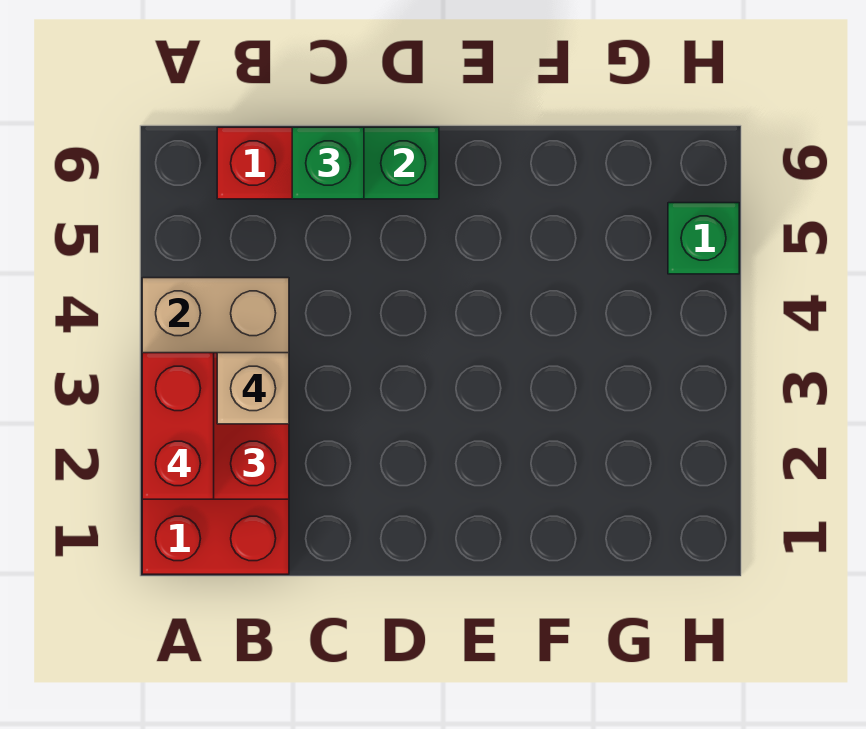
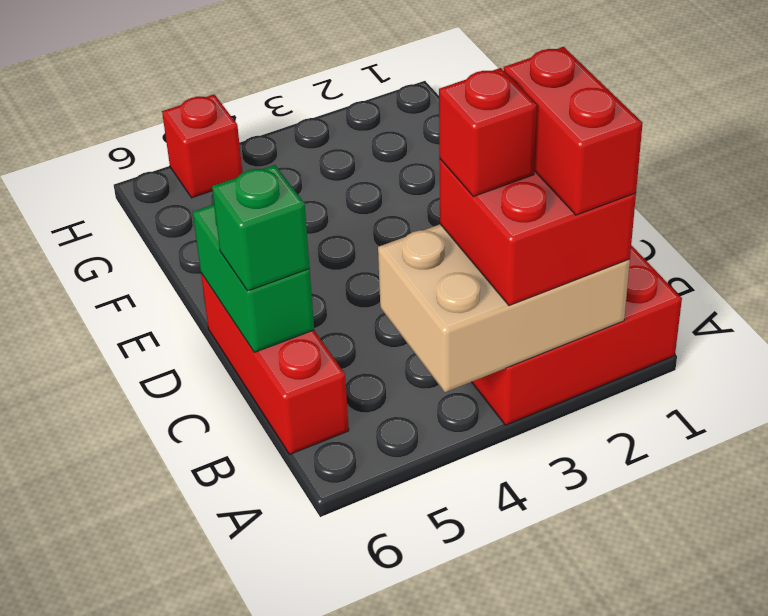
red 1x2 brick [142,353,214,499] -> red 1x2 brick turned to [504,47,643,215]
tan 1x1 brick [217,353,289,424] -> red 1x1 brick [439,68,537,197]
green 1x1 brick [668,203,739,274] -> red 1x1 brick [162,94,242,198]

